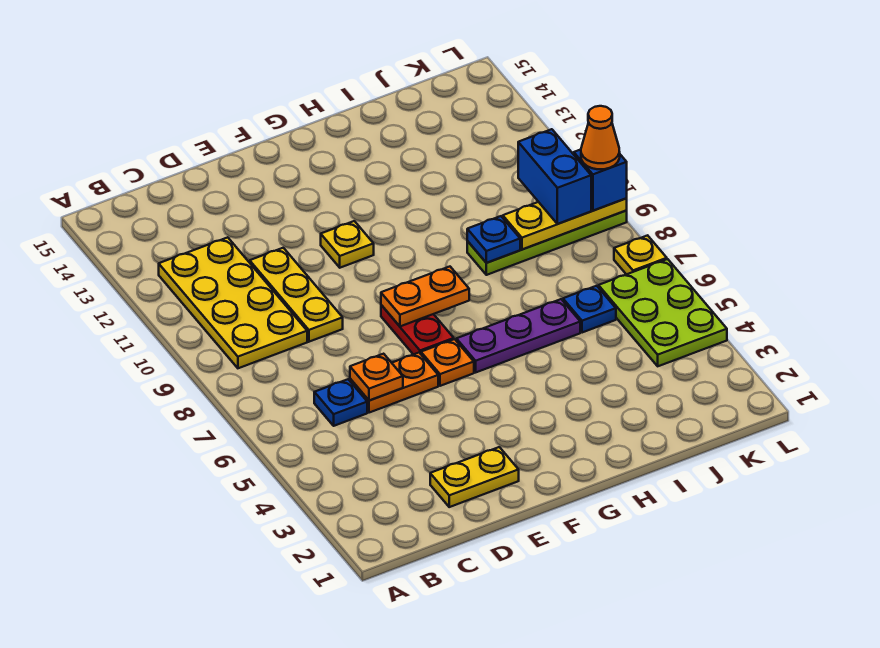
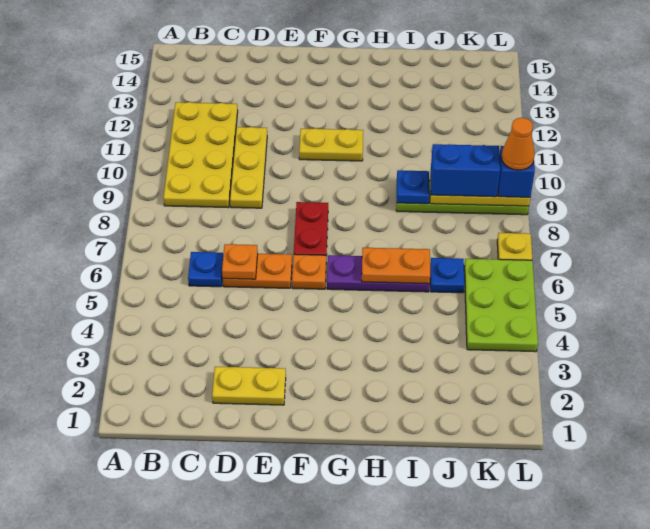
orange 1x2 plate [381,267,469,326] -> orange 1x2 plate moved to [362,247,430,284]
yellow 1x1 plate [321,221,374,268] -> yellow 1x2 plate [299,128,363,161]
blue 1x2 brick [518,129,591,224] -> blue 1x2 brick turned to [431,144,500,197]

